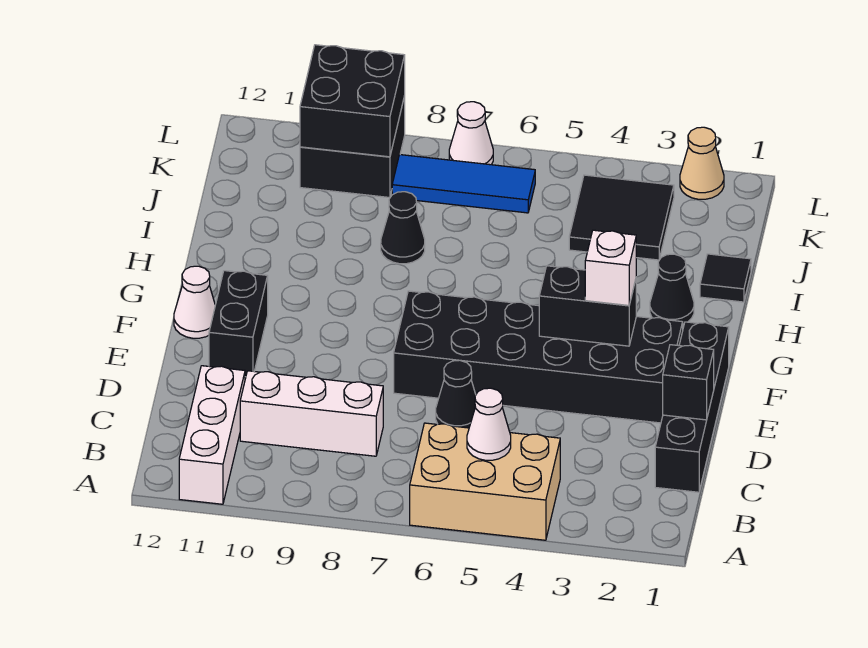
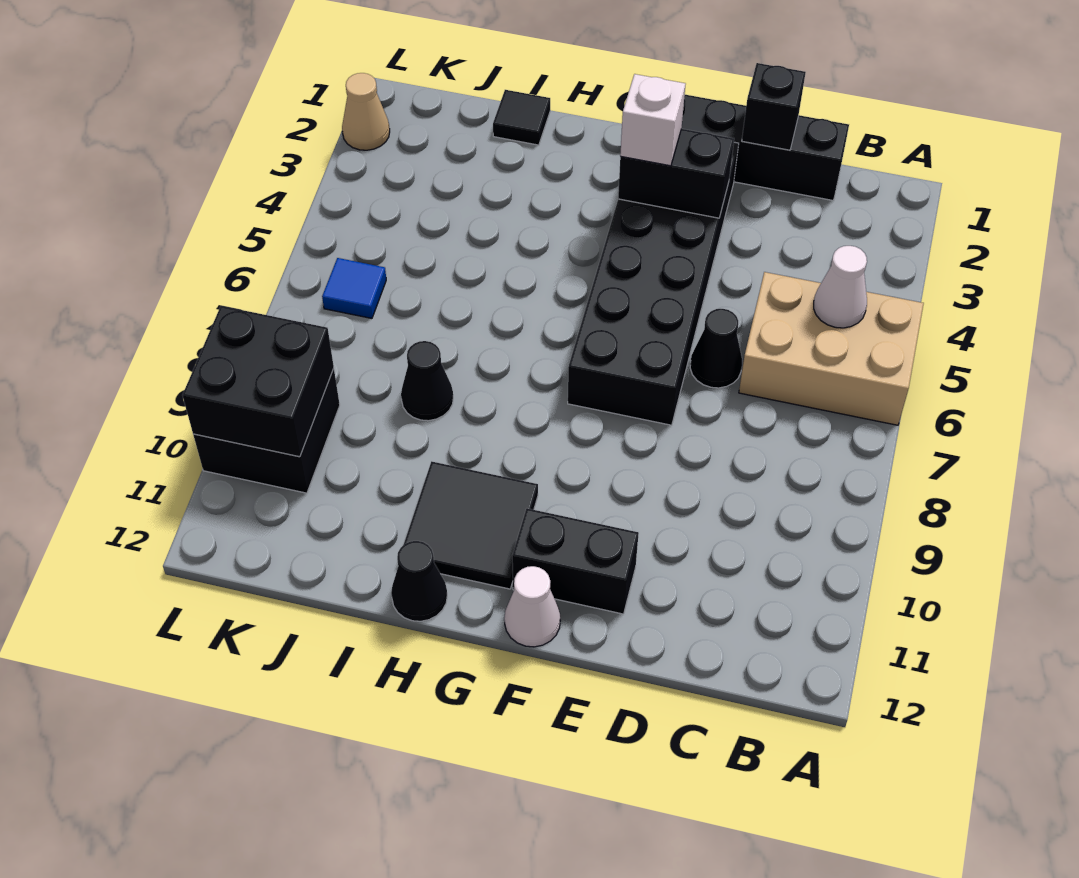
tan 2x3 brick [410,423,560,540] -> tan 2x3 brick turned to [739,272,924,425]
white 1x3 brick [179,366,245,504] -> none
white 1x3 brick [240,371,383,456] -> none
black 1x2 brick [539,266,636,346] -> black 1x2 brick turned to [618,129,734,218]
black 1x1 cone [650,254,694,324] -> black 1x1 cone moved to [391,541,447,621]
black 2x2 tile [569,175,674,260] -> black 2x2 tile moved to [404,461,538,589]
blue 1x3 tile [392,155,535,213] -> blue 1x1 tile [322,258,386,318]
white 1x1 cone [449,102,493,165] -> none

